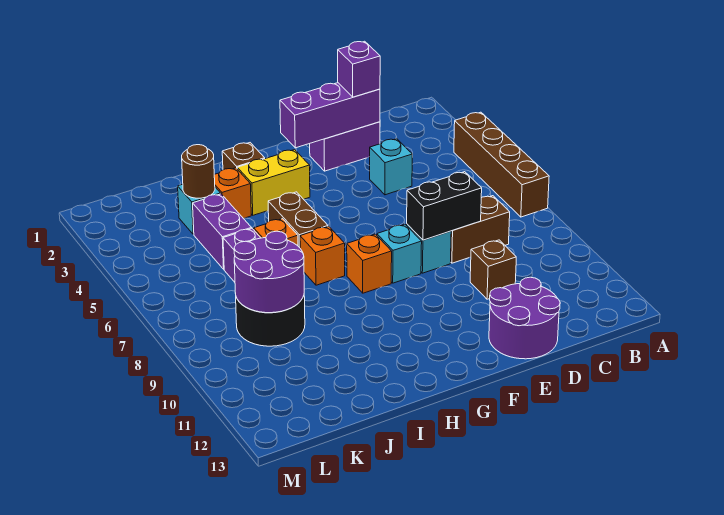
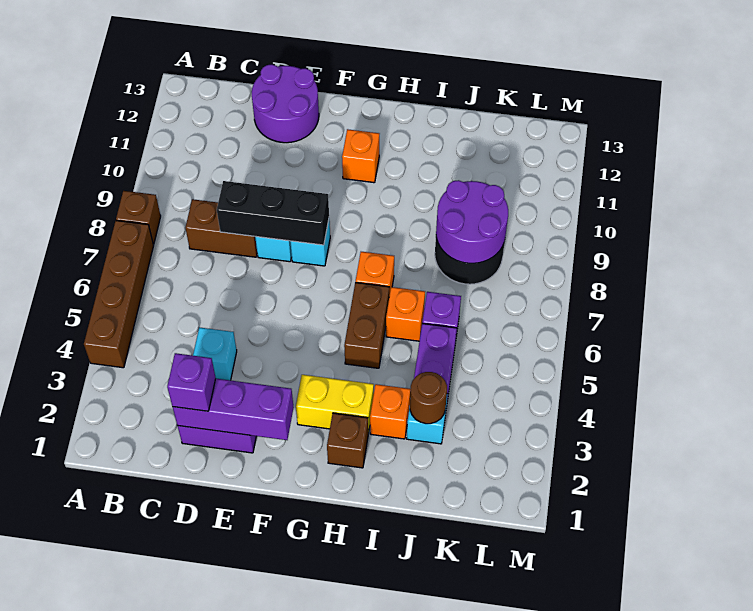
black 1x2 brick [407,172,482,240] -> black 1x3 brick [217,181,329,245]
brown 1x1 brick [470,240,516,299] -> brown 1x1 brick moved to [116,191,161,244]
orange 1x1 brick [347,234,392,293] -> orange 1x1 brick moved to [342,129,379,183]

